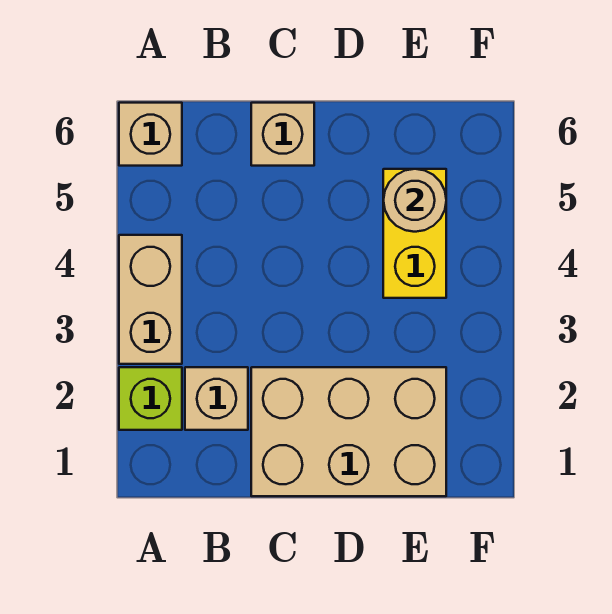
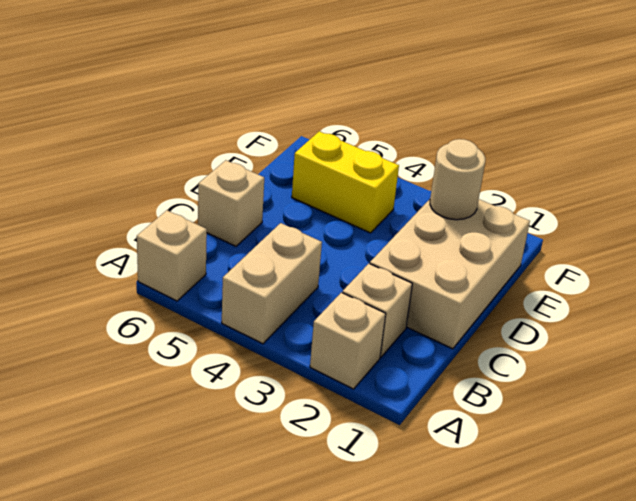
lime 1x1 brick [119,367,182,430] -> tan 1x1 brick [310,292,386,389]
tan 1x2 brick [119,235,182,364] -> tan 1x2 brick turned to [222,223,322,344]
tan 1x1 round brick [383,169,446,232] -> tan 1x1 round brick moved to [430,139,485,220]

